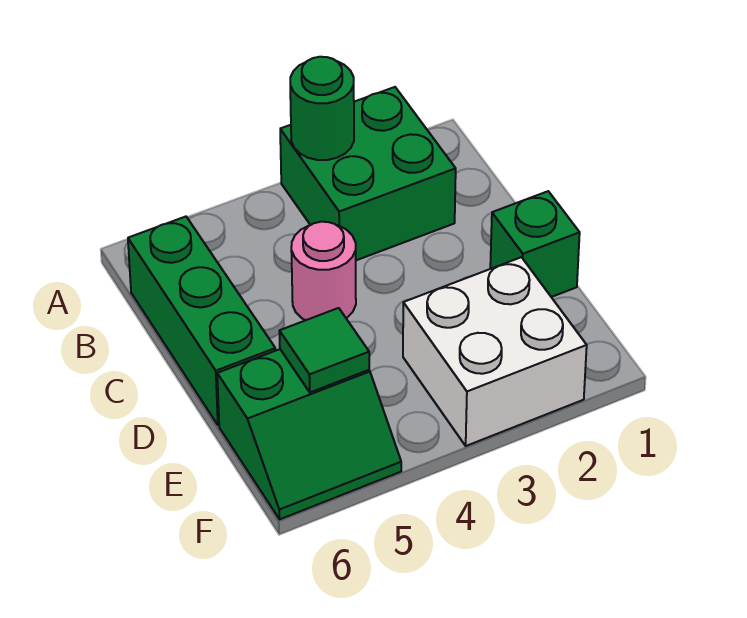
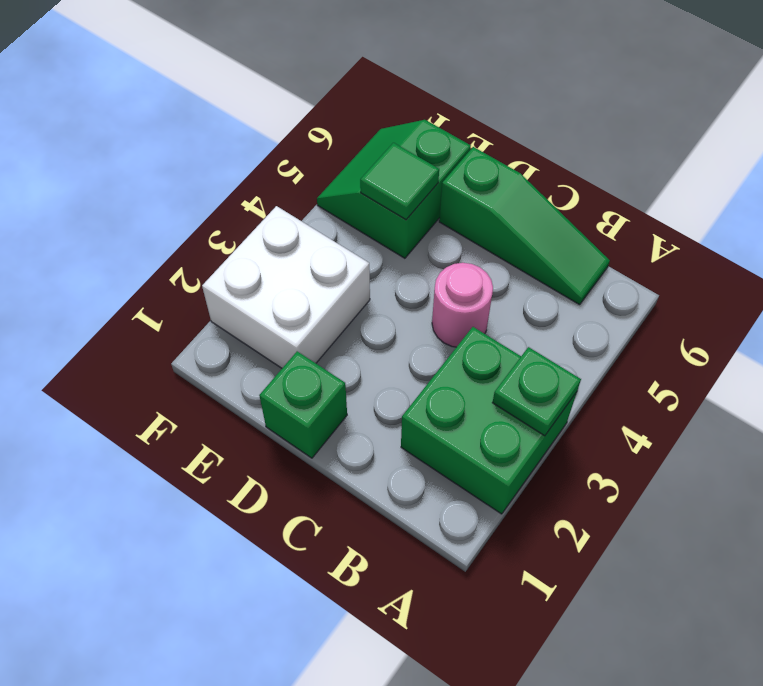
green 1x1 round brick [290,57,354,160] -> green 1x1 plate [492,347,581,436]
green 1x3 brick [128,217,275,425] -> green 1x3 slope [439,147,610,305]

